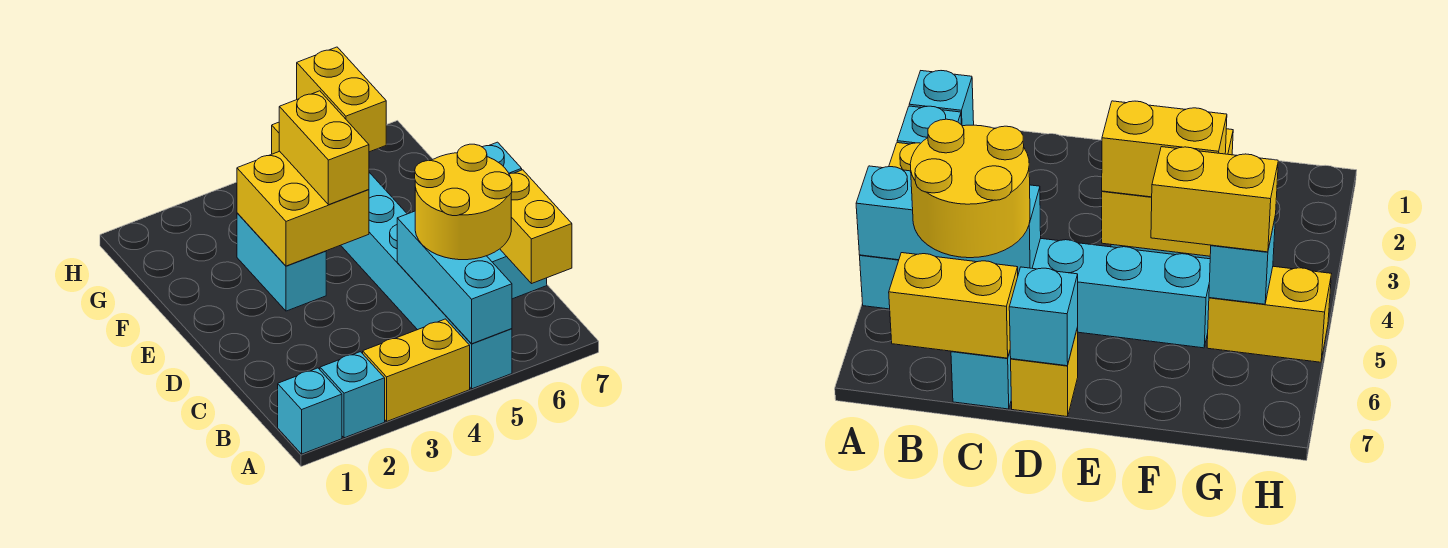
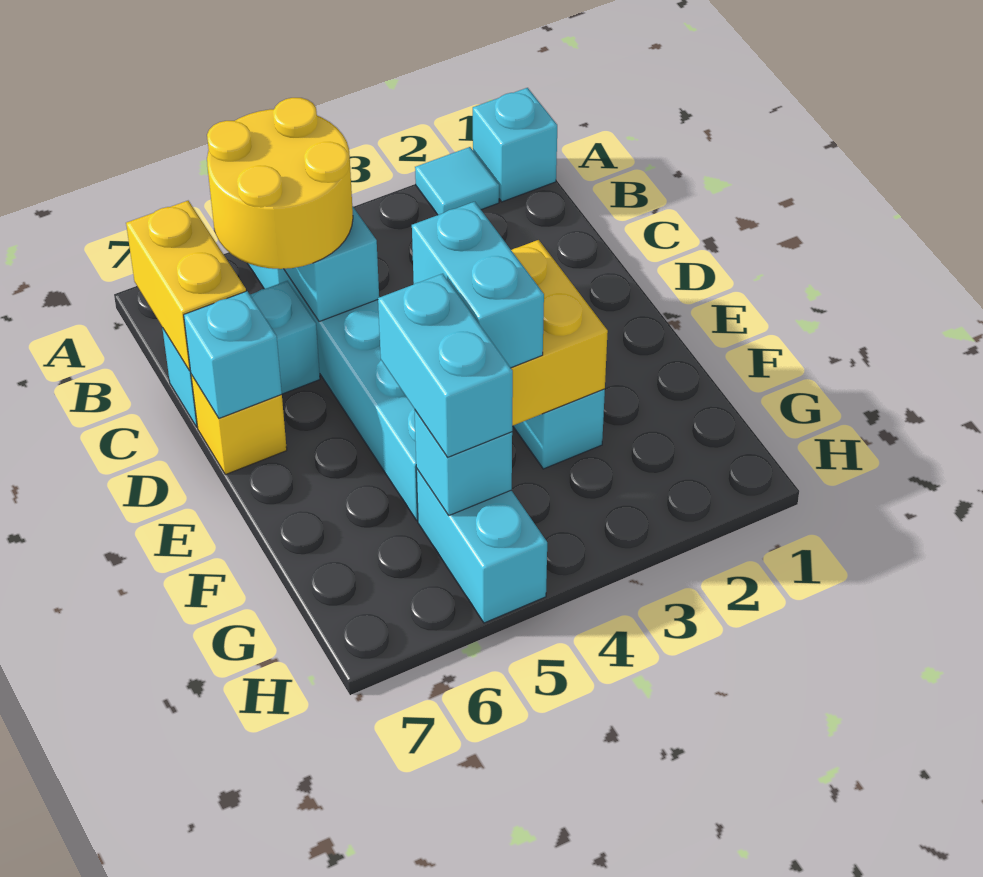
cyan 1x1 brick [320,352,385,438] -> cyan 1x1 tile [415,147,499,215]
yellow 1x2 brick [363,319,470,421] -> none
yellow 1x2 brick [279,91,369,205] -> cyan 1x2 brick [412,202,544,368]
yellow 1x2 brick [297,47,386,152] -> cyan 1x2 brick [378,274,513,457]
yellow 1x2 brick [1207,266,1331,362] -> cyan 1x2 brick [416,468,547,623]

